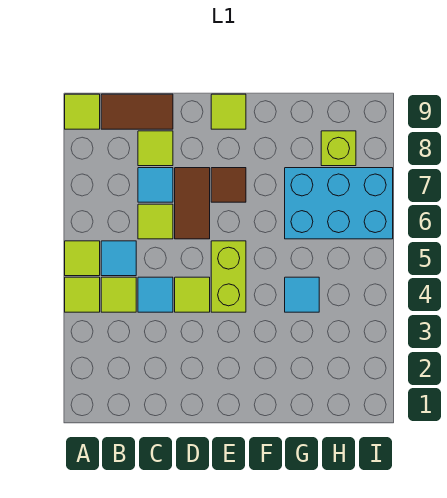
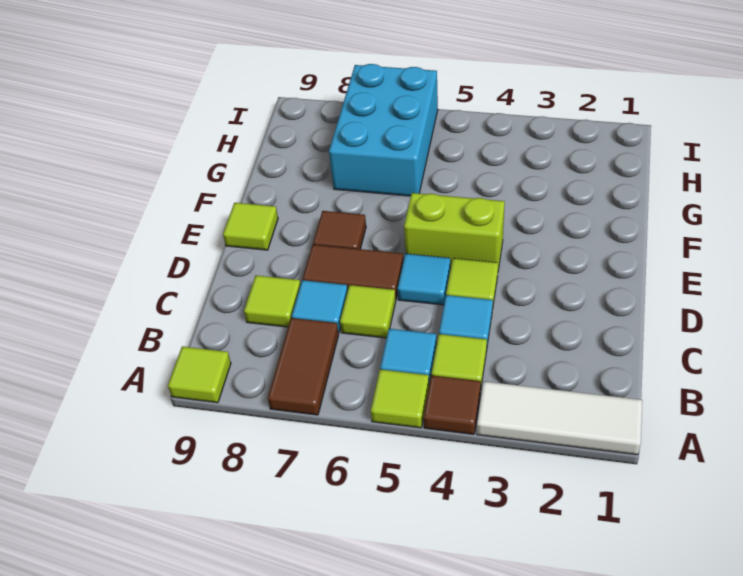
none -> white 1x3 tile [477,382,642,455]
lime 1x1 tile [65,277,100,312] -> brown 1x1 tile [423,375,481,434]
brown 1x2 tile [101,94,173,129] -> brown 1x2 tile moved to [268,318,339,415]
cyan 1x1 tile [285,277,319,312] -> cyan 1x1 tile moved to [398,254,450,305]
lime 1x1 brick [321,131,356,166] -> none

